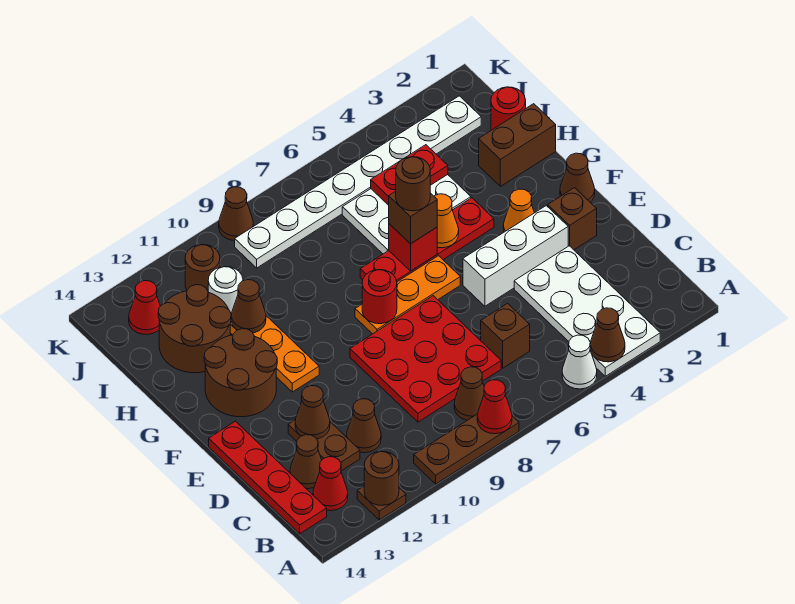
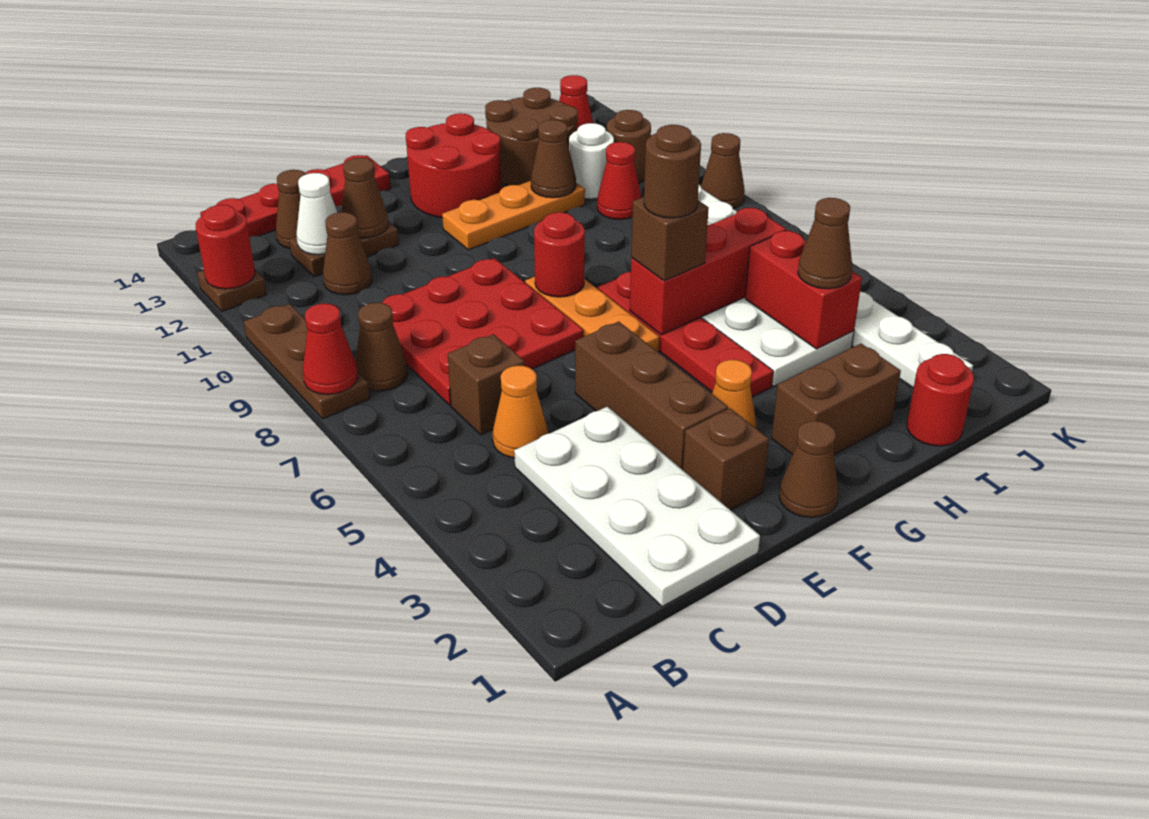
white 2x4 plate [514,246,660,376] -> white 2x4 plate turned to [514,406,760,607]
brown 1x1 cone [590,308,625,362] -> brown 1x1 cone moved to [798,198,852,289]
white 1x1 cone [562,335,597,389] -> white 1x1 cone moved to [297,173,338,255]
brown 1x1 round brick [364,451,399,505] -> red 1x1 round brick [196,205,255,289]
red 1x1 cone [313,457,348,511] -> red 1x1 cone moved to [597,142,642,220]
white 1x3 brick [463,206,568,306] -> brown 1x3 brick [575,322,728,470]
brown 2x2 round brick [204,329,277,417] -> red 2x2 round brick [406,113,501,218]
orange 1x1 cone [434,194,459,248] -> orange 1x1 cone moved to [493,366,548,458]
red 1x1 brick [389,224,437,271] -> red 1x3 brick [630,207,786,335]
brown 1x2 brick [479,104,556,186] -> brown 1x2 brick turned to [772,344,901,455]
red 1x2 plate [371,145,448,205] -> red 1x2 brick [745,230,862,349]

